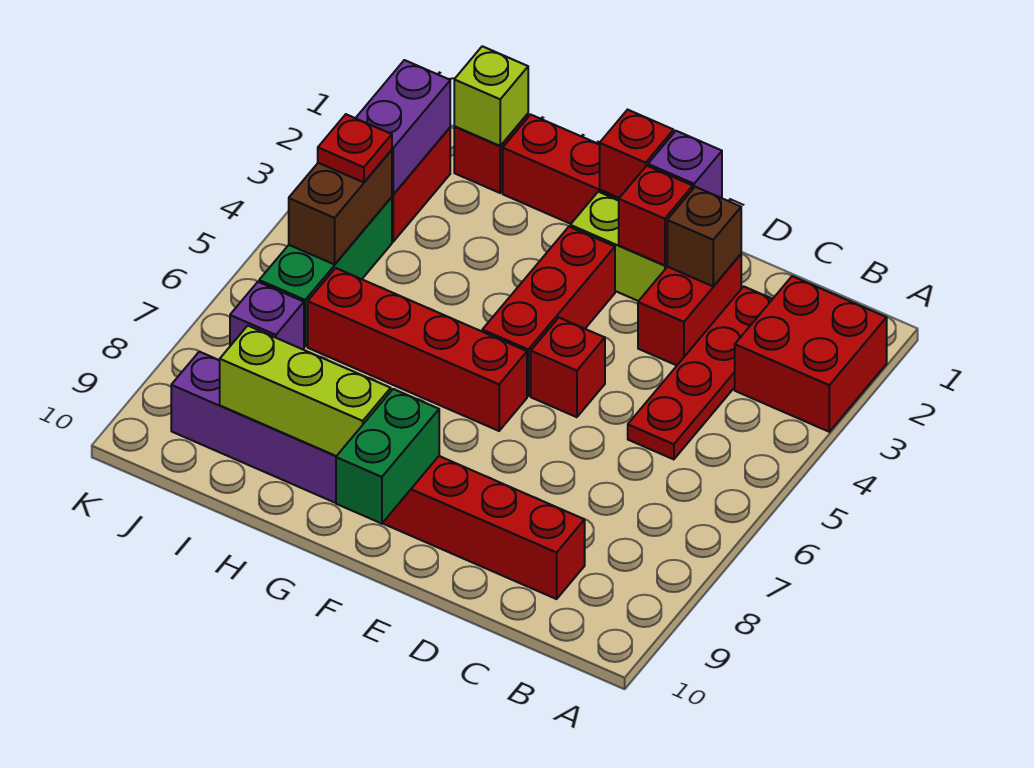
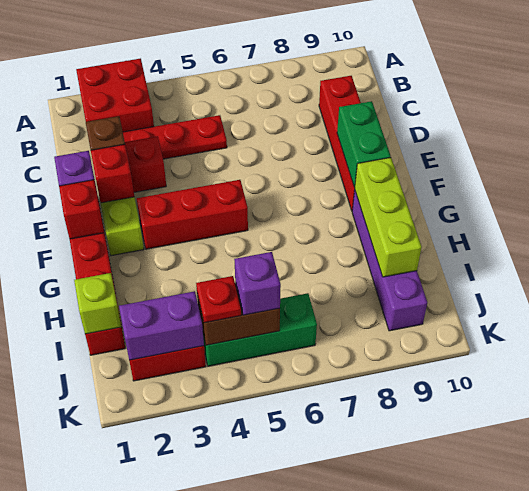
red 1x1 brick [531,318,605,417] -> none
red 1x4 brick [308,268,527,431] -> none
green 1x2 brick [336,389,439,524] -> green 1x2 brick turned to [337,101,391,187]
purple 1x1 brick [230,282,304,349] -> purple 1x1 brick moved to [234,252,281,315]

